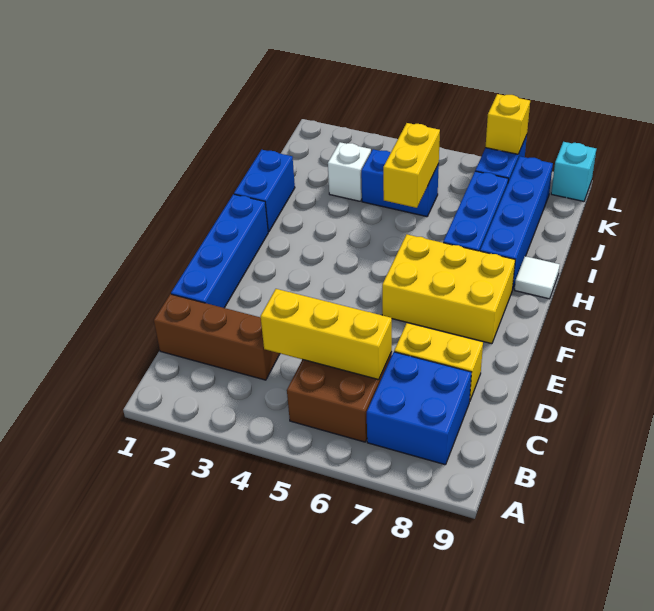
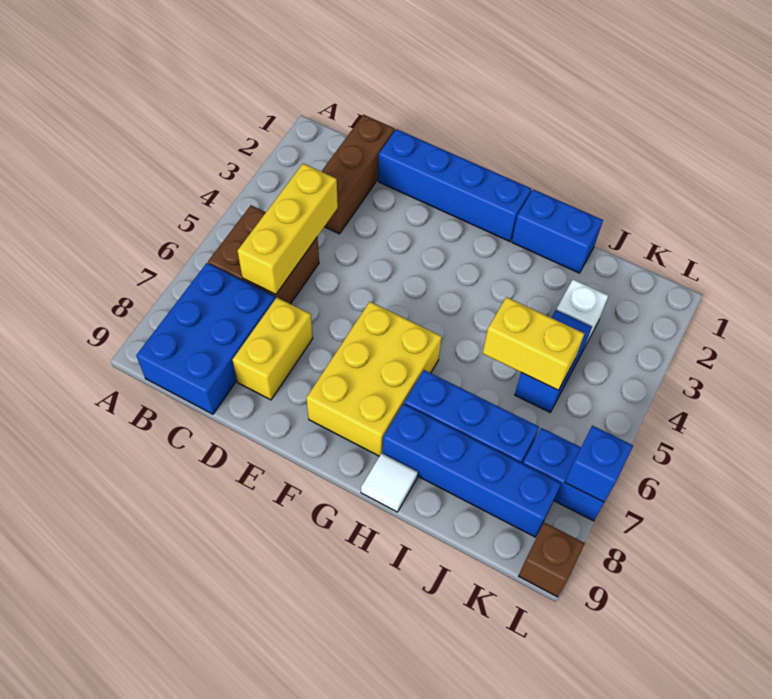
blue 2x2 brick [367,352,471,465] -> blue 2x3 brick [136,263,275,414]
yellow 1x1 brick [485,94,530,154] -> blue 1x1 brick [565,426,633,502]
cyan 1x1 brick [551,142,596,201] -> brown 1x1 brick [519,523,585,597]

